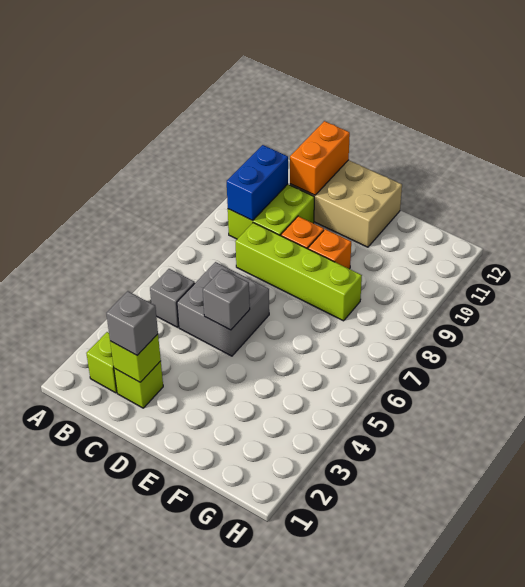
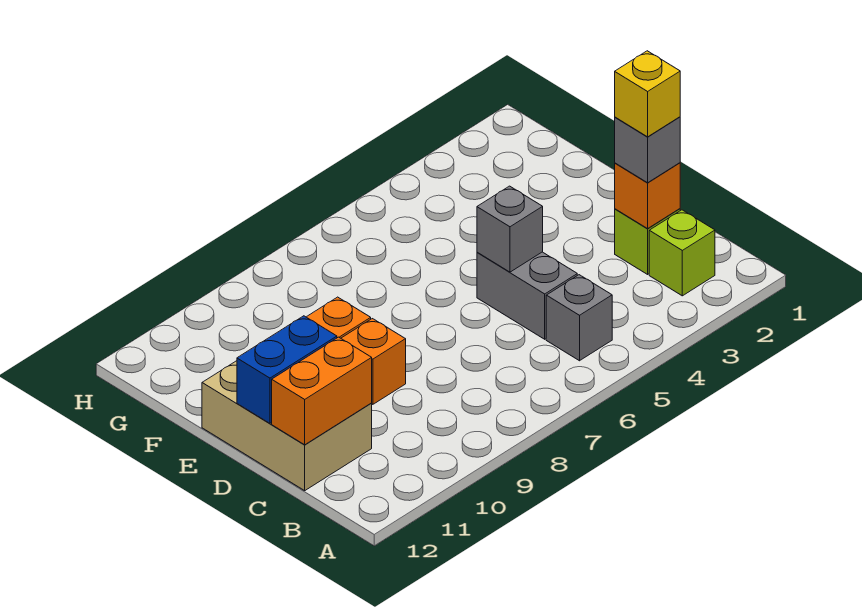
lime 2x2 brick [228,184,314,239] -> none
blue 1x2 brick [227,145,288,220] -> blue 1x2 brick moved to [237,316,337,424]
lime 1x1 brick [110,334,161,382] -> orange 1x1 brick [615,163,680,229]
none -> yellow 1x1 brick [615,51,680,137]
grey 2x2 brick [177,262,269,356] -> grey 1x2 brick [477,252,577,339]
lime 1x4 brick [235,223,362,321] -> none

